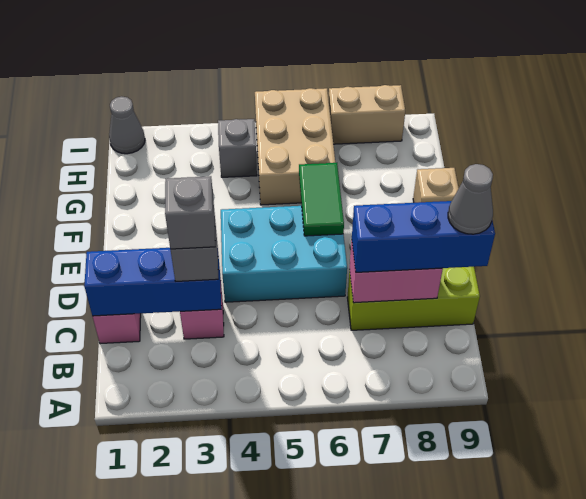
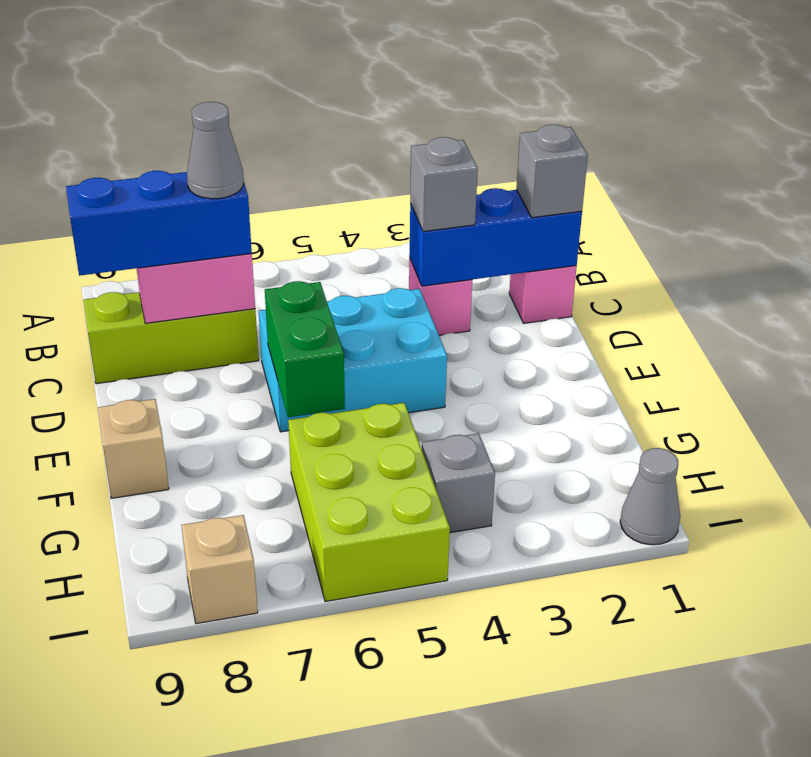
grey 1x1 brick [165,176,215,249] -> grey 1x1 brick moved to [516,125,588,218]
grey 1x1 cone [448,164,493,234] -> grey 1x1 cone moved to [187,102,244,199]
green 1x2 tile [299,163,344,236] -> green 1x2 brick [265,281,345,417]
tan 2x3 brick [255,88,335,205] -> lime 2x3 brick [288,403,450,602]
tan 1x2 brick [329,85,405,144] -> tan 1x1 brick [181,515,258,624]

